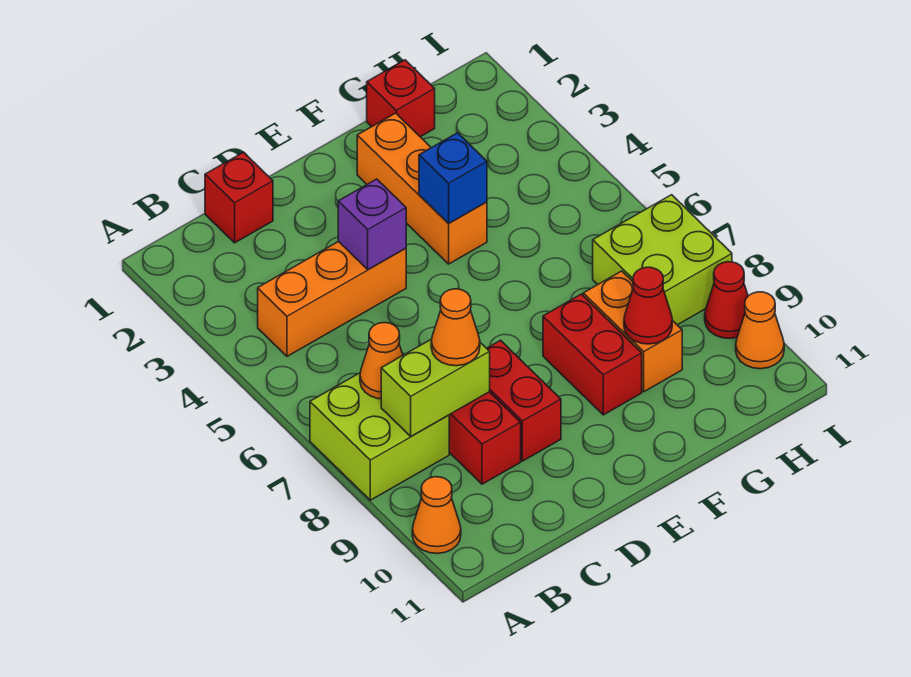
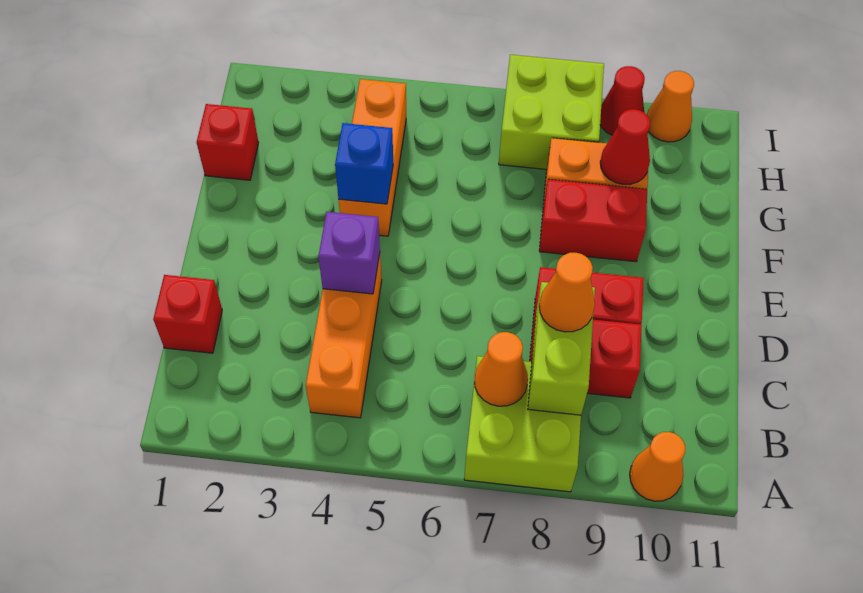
orange 1x3 brick [357,113,487,264] -> orange 1x3 brick turned to [339,79,406,236]

